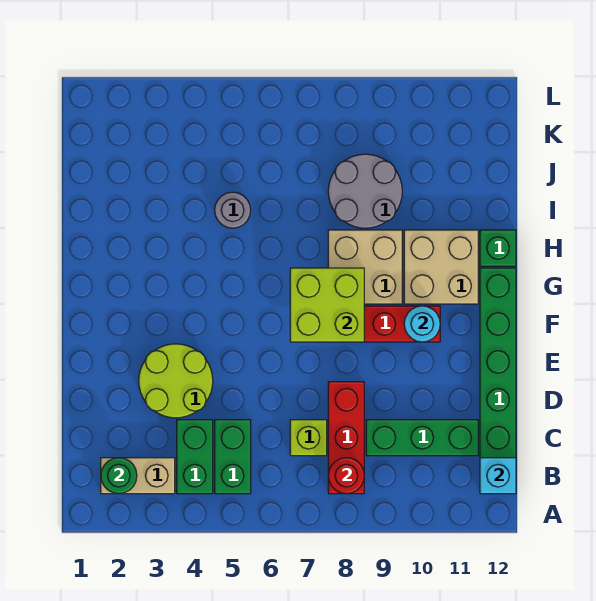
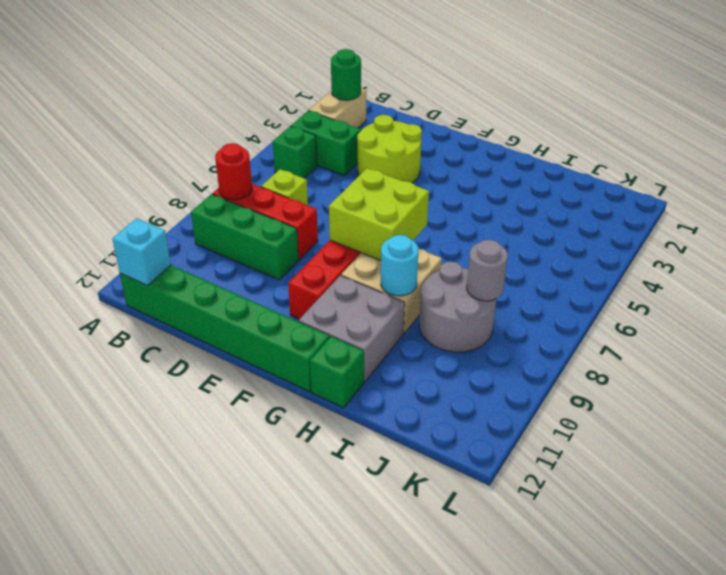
green 1x2 brick [215,420,251,494] -> green 1x1 brick [273,126,317,178]
green 1x3 brick [366,420,478,456] -> green 1x3 brick turned to [191,194,299,280]
cyan 1x1 round brick [404,306,440,342] -> cyan 1x1 round brick moved to [381,235,419,296]
tan 2x2 brick [404,230,478,304] -> grey 2x2 brick [298,276,405,382]
grey 1x1 round brick [215,192,251,228] -> grey 1x1 round brick moved to [467,240,508,301]

